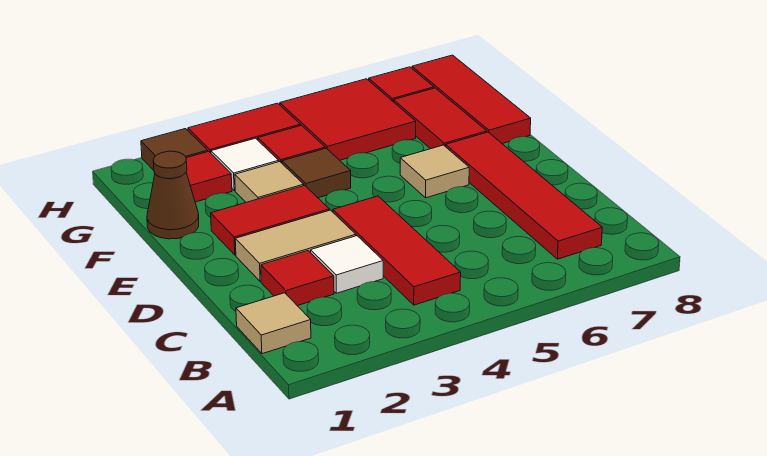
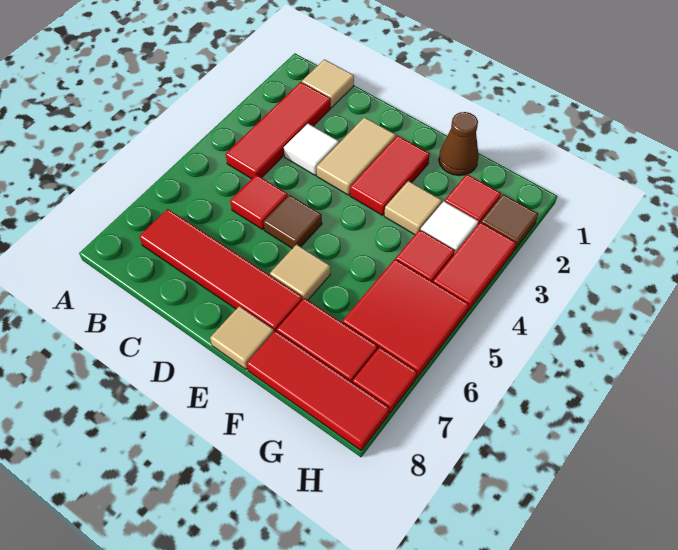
red 1x3 tile [333,196,461,305] -> red 1x3 tile turned to [226,82,331,179]
red 1x1 tile [261,251,334,306] -> red 1x1 tile moved to [230,175,288,230]
none -> tan 1x1 tile [210,306,274,369]
brown 1x1 tile [282,148,351,198] -> brown 1x1 tile moved to [264,195,322,249]

